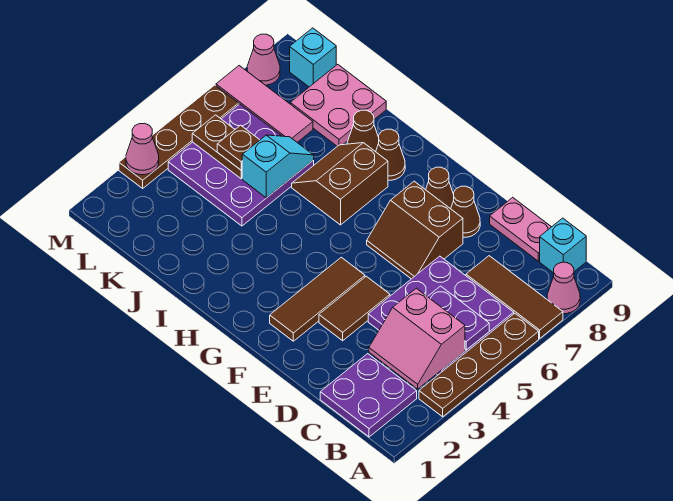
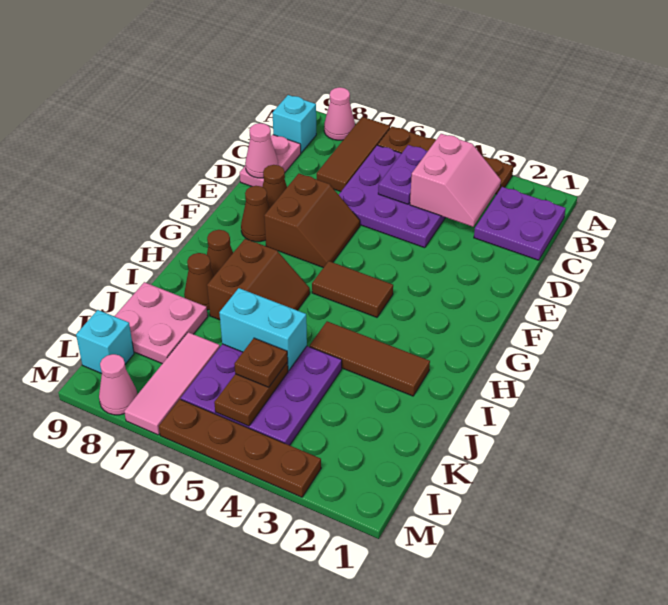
brown 1x2 tile [319,276,390,341] -> brown 1x2 tile moved to [312,261,393,317]
brown 1x3 tile [270,257,365,341] -> brown 1x3 tile moved to [310,321,430,396]
brown 2x2 slope [292,143,388,225] -> brown 2x2 slope turned to [207,239,310,320]
cyan 1x2 slope [242,135,314,198] -> cyan 1x2 brick [219,288,307,371]
pink 1x1 cone [126,123,159,175] -> pink 1x1 cone moved to [245,123,278,178]

